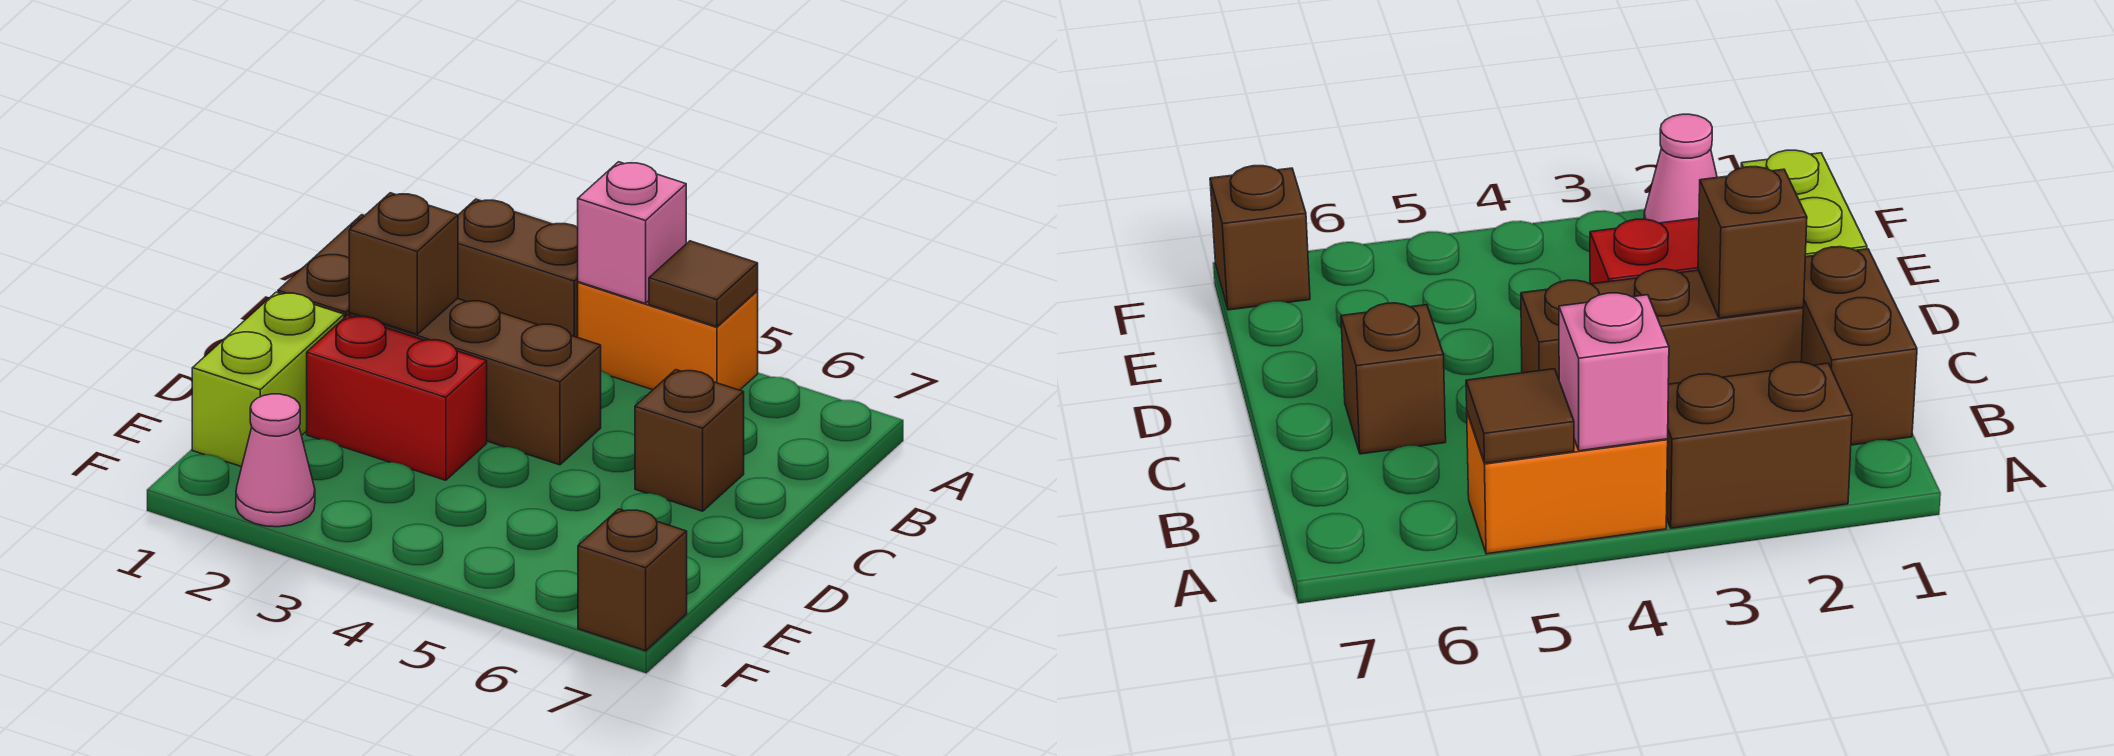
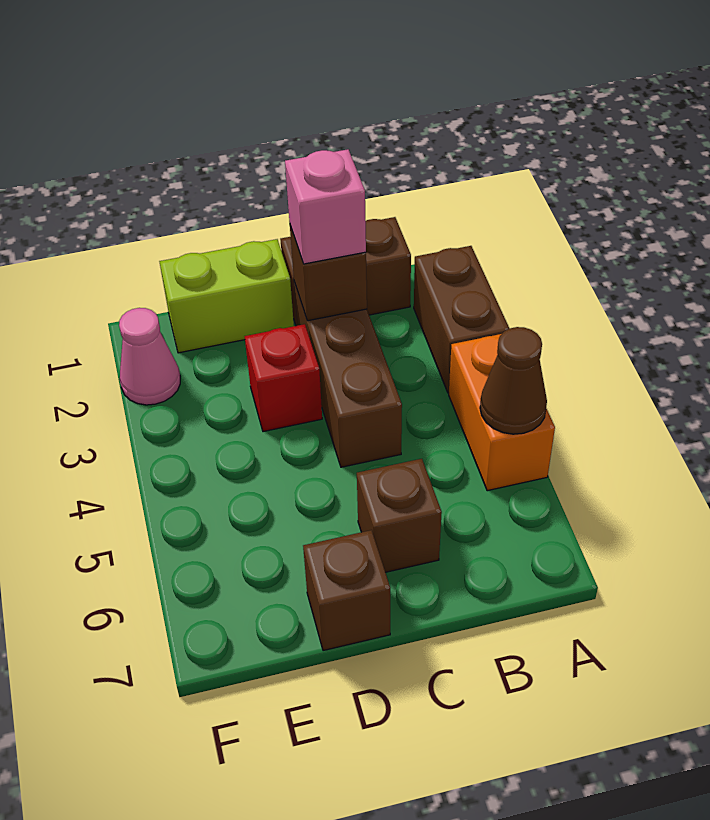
pink 1x1 brick [578,162,686,304] -> pink 1x1 brick moved to [285,149,366,264]
brown 1x1 tile [649,241,758,327] -> brown 1x1 cone [480,327,547,434]
red 1x2 brick [307,315,487,480] -> red 1x1 brick [245,324,322,432]
brown 1x1 brick [578,509,687,651] -> brown 1x1 brick moved to [303,530,390,651]

